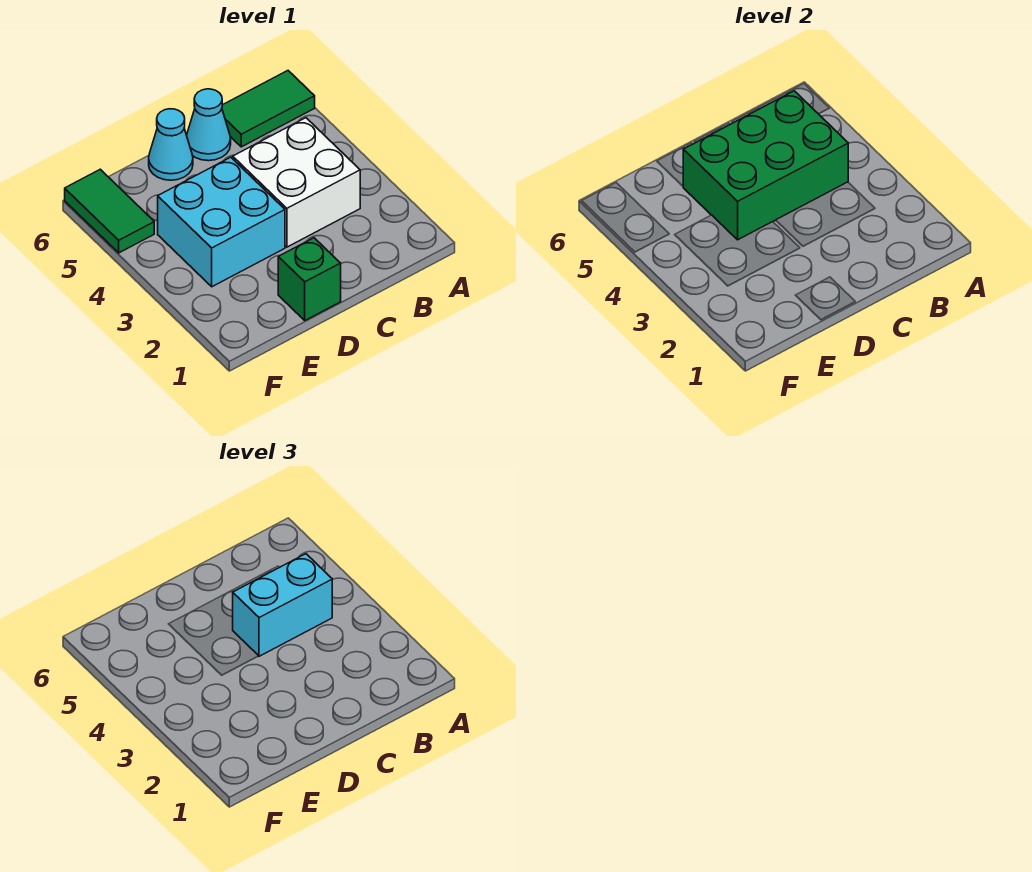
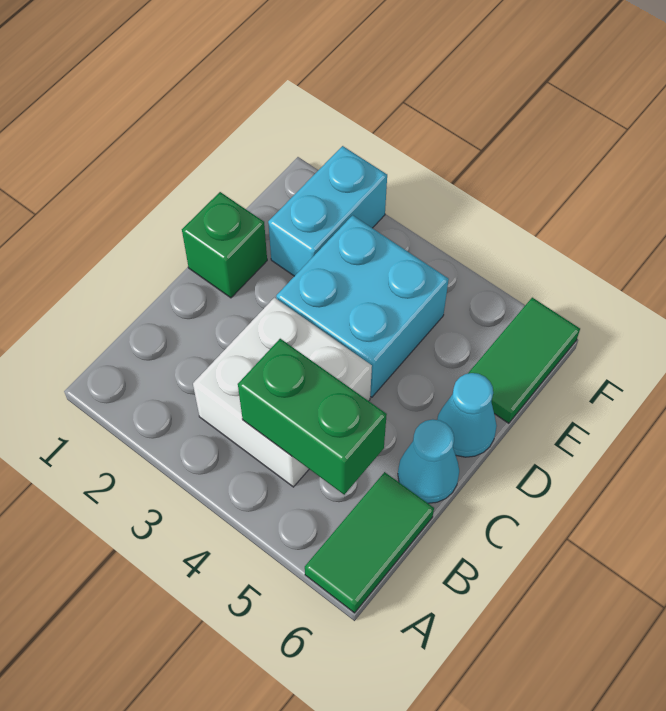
green 2x3 brick [683,91,848,240] -> green 1x2 brick [238,339,387,495]
cyan 1x2 brick [233,554,332,656] -> cyan 1x2 brick moved to [268,146,387,276]
green 1x2 tile [65,169,154,253] -> green 1x2 tile turned to [468,298,580,423]

